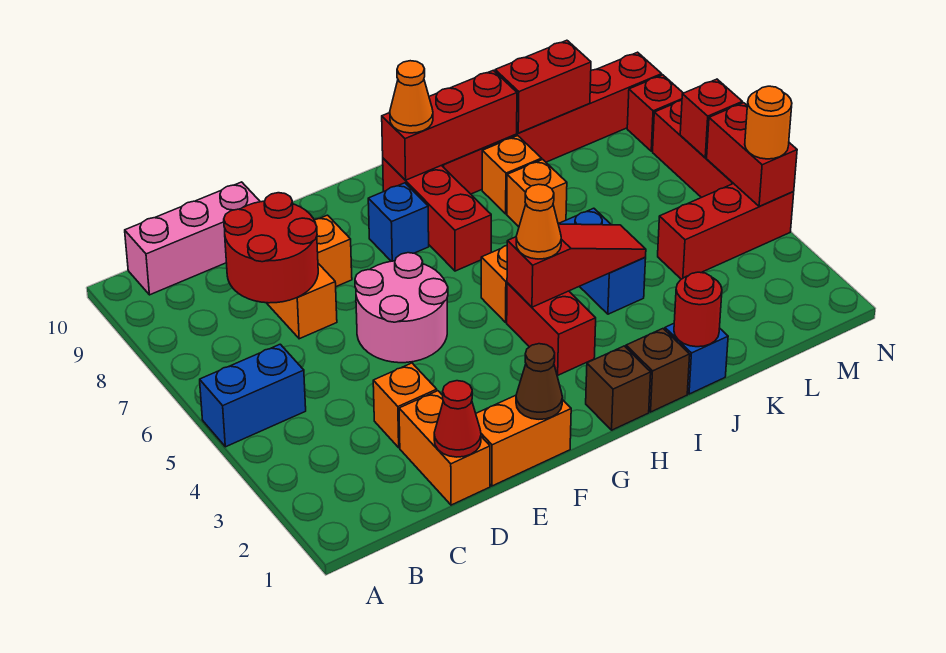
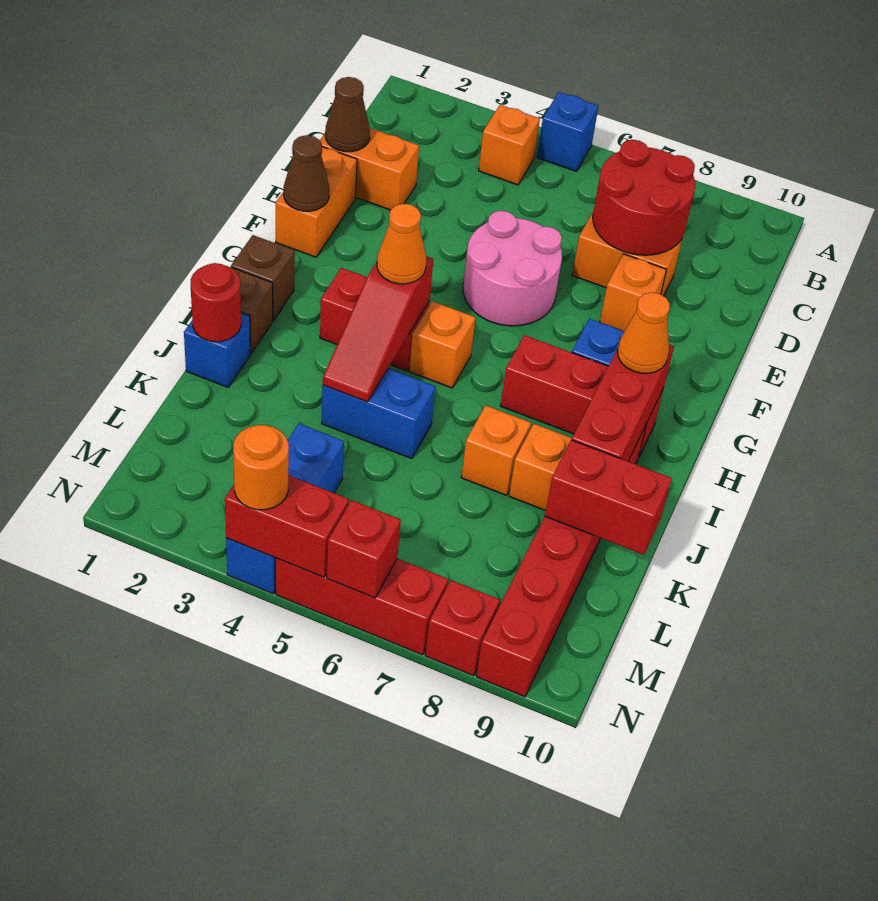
blue 1x2 brick [200,344,306,447] -> blue 1x1 brick [537,92,598,171]
pink 1x3 brick [125,182,260,295] -> none
red 1x1 cone [434,381,481,457] -> brown 1x1 cone [325,77,370,152]
orange 1x1 brick [373,363,437,448] -> orange 1x1 brick moved to [479,105,540,185]
red 1x2 brick [495,40,591,133] -> red 1x2 brick turned to [545,440,672,555]
red 1x3 brick [658,183,794,279] -> blue 1x3 brick [226,424,344,594]

